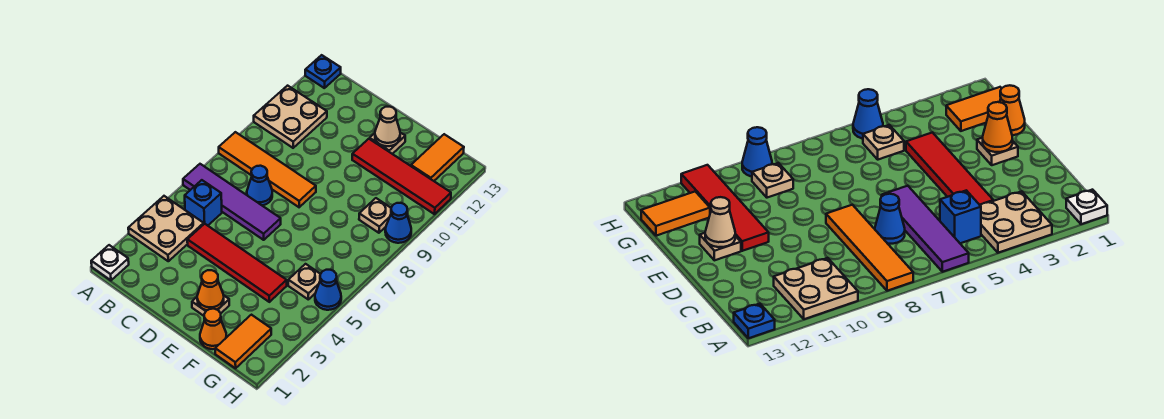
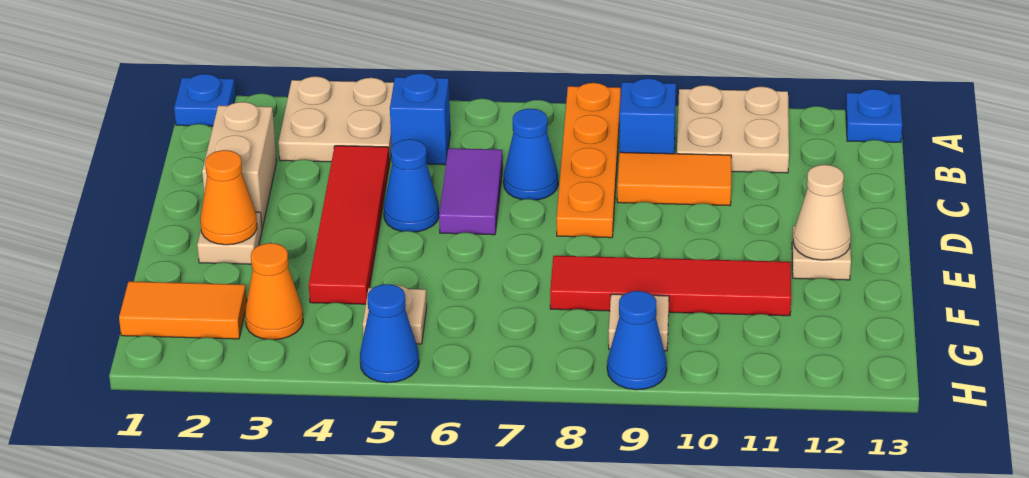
white 1x1 plate [91,245,129,280] -> blue 1x1 plate [174,74,236,126]
purple 1x4 tile [183,164,281,240] -> purple 1x2 tile [439,148,503,235]
orange 1x4 tile [219,132,316,207] -> orange 1x4 plate [556,83,621,238]
none -> blue 1x1 brick [620,78,676,154]
none -> tan 1x2 brick [202,102,277,228]
none -> blue 1x1 cone [384,139,439,232]
red 1x4 tile [352,139,451,214] -> red 1x4 tile turned to [550,256,791,316]
orange 1x1 cone [200,309,226,349] -> orange 1x1 cone moved to [245,243,303,340]
orange 1x2 tile [411,134,464,181] -> orange 1x2 tile moved to [617,152,731,206]

